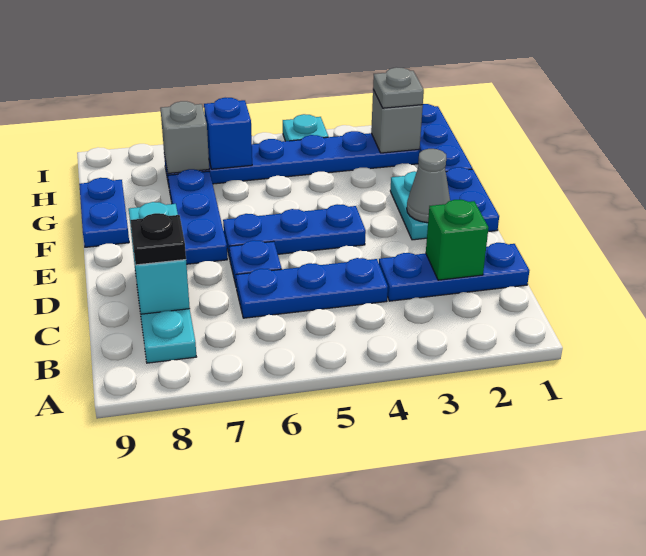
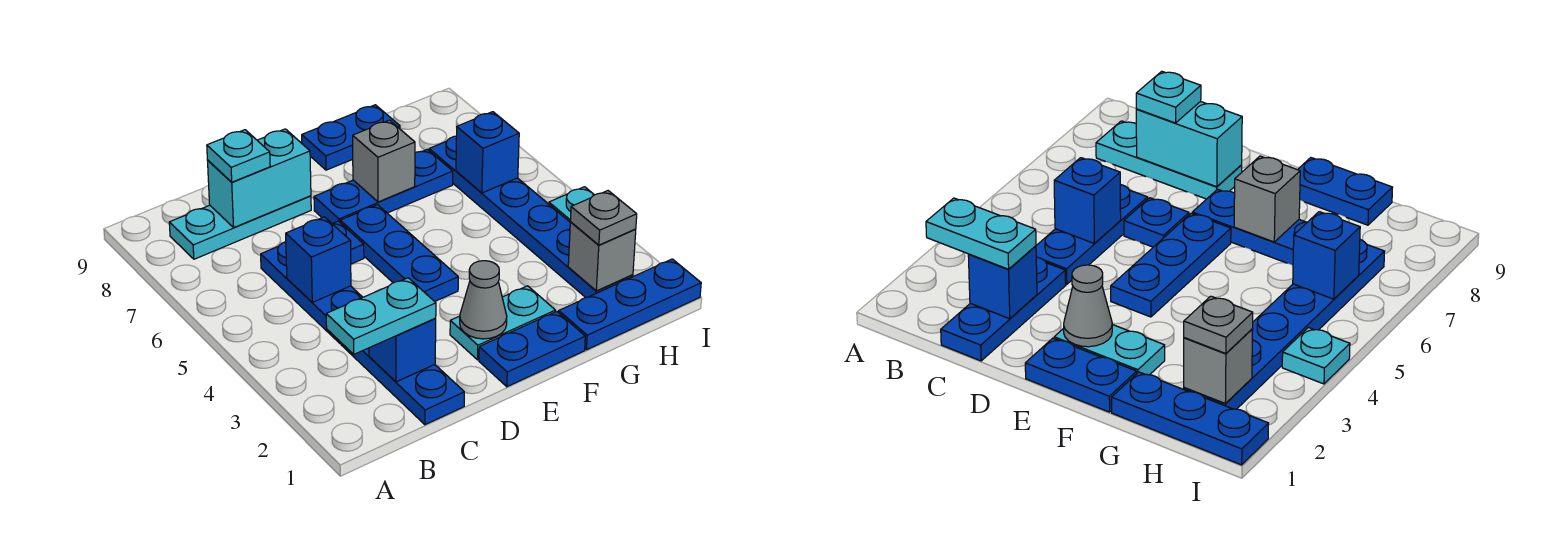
none -> cyan 1x2 plate [326,278,436,354]
green 1x1 brick [426,199,489,280] -> blue 1x1 brick [369,319,436,382]
none -> blue 1x1 brick [286,217,351,302]
black 1x1 plate [130,213,186,265] -> cyan 1x1 plate [207,130,270,182]
grey 1x1 brick [161,101,209,173] -> grey 1x1 brick moved to [352,120,415,202]

